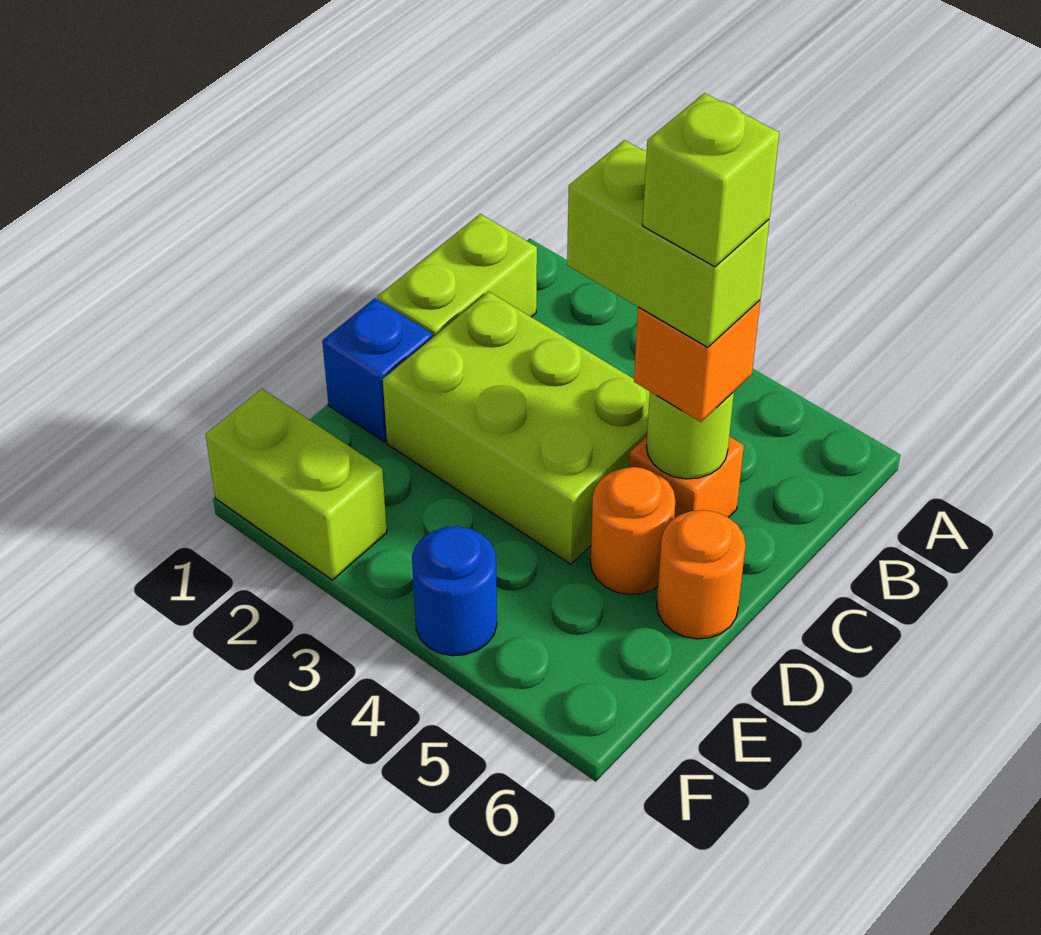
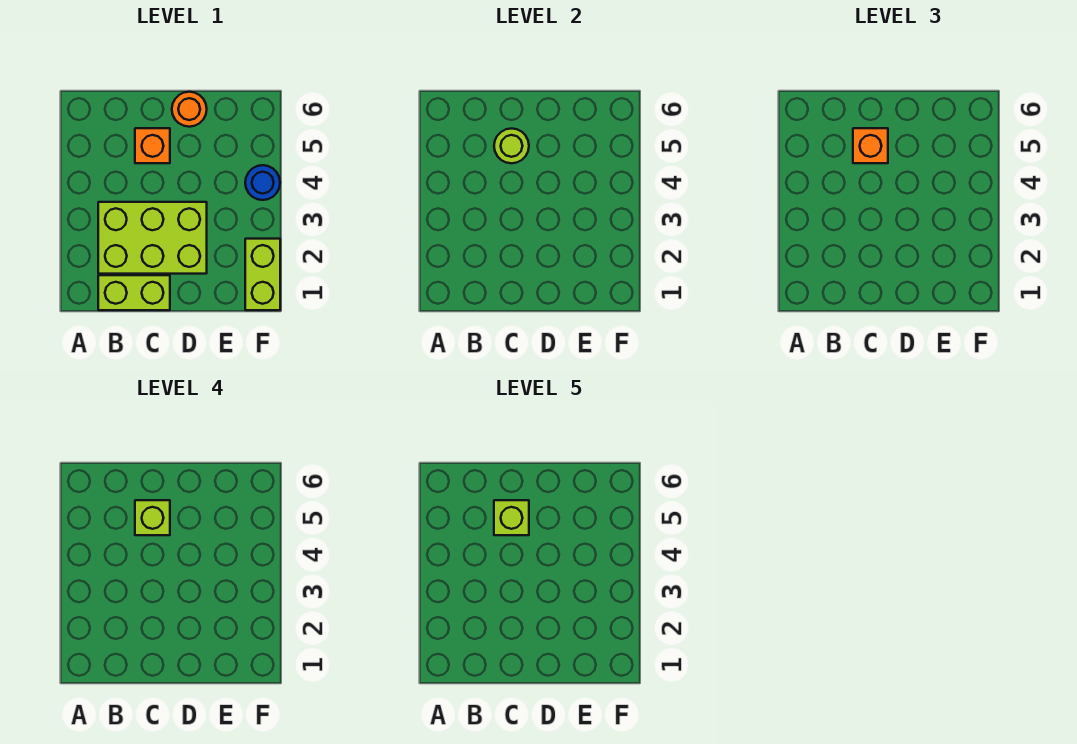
lime 2x3 brick [383,292,650,564] -> lime 2x3 brick turned to [98,202,207,274]
lime 1x2 brick [567,140,769,347] -> lime 1x1 brick [135,500,170,535]
blue 1x1 brick [322,298,432,442] -> none
orange 1x1 round brick [590,467,675,595] -> none

